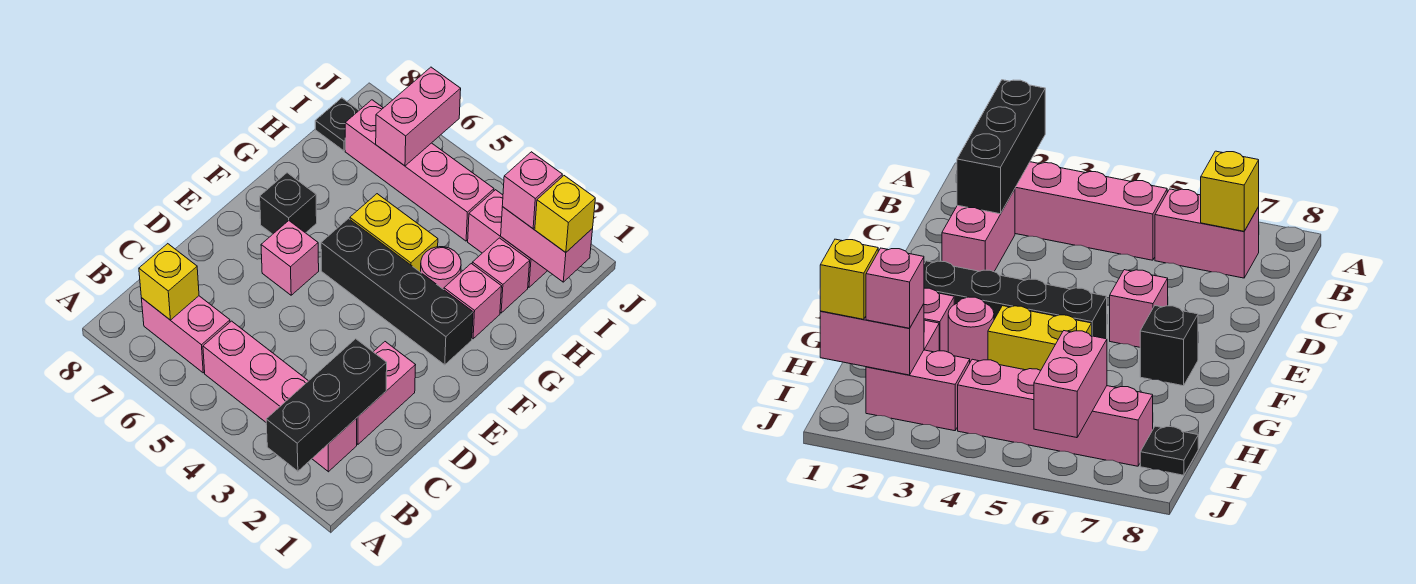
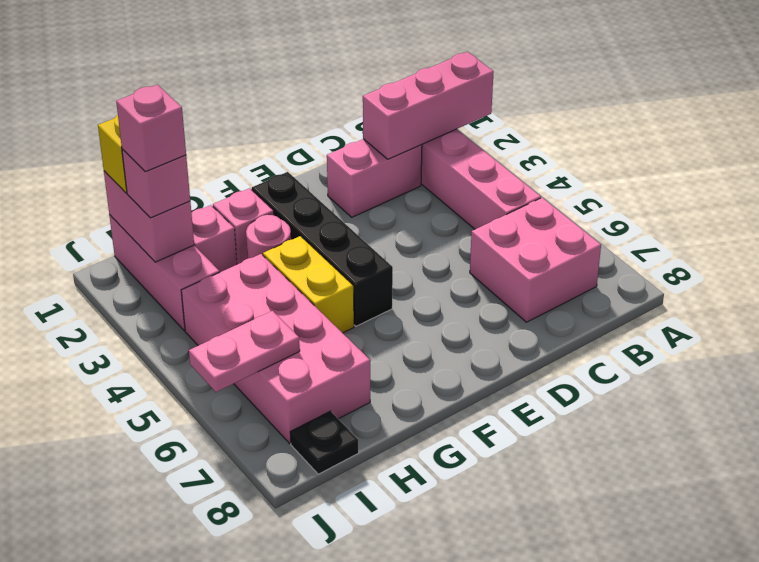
black 1x3 brick [266,339,387,471] -> pink 1x3 brick [363,52,494,159]
pink 1x2 brick [141,296,230,373] -> pink 2x2 brick [470,198,601,322]
yellow 1x1 brick [139,244,199,320] -> none
pink 1x1 brick [261,221,319,295] -> pink 1x1 brick moved to [116,85,186,172]
black 1x1 brick [260,173,317,234] -> none
pink 1x2 brick [468,190,547,287] -> pink 1x3 brick [109,215,220,331]
pink 1x4 brick [345,100,494,241] -> pink 2x4 brick [181,254,370,443]
pink 1x2 brick [376,67,461,166] -> pink 1x2 plate [189,311,300,392]

